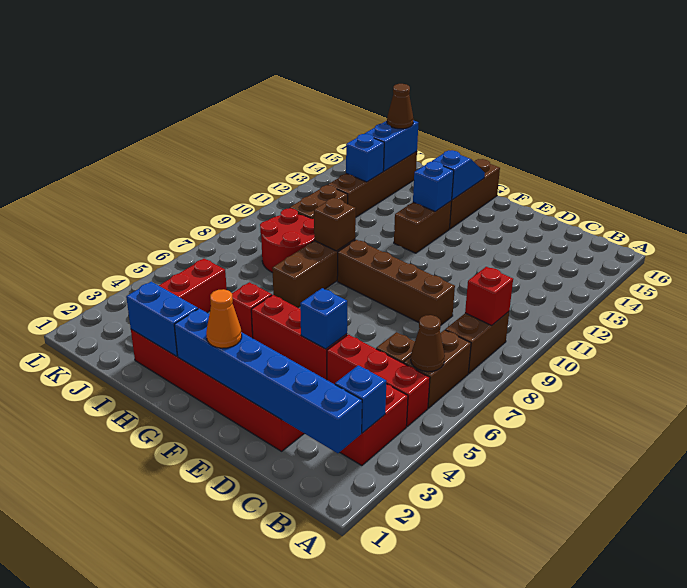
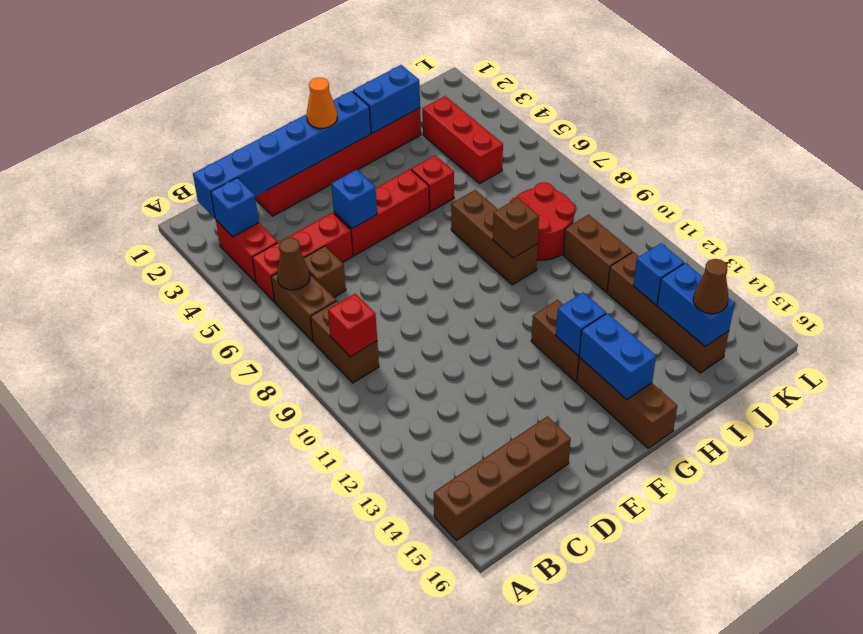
brown 1x4 brick [337,240,455,325] -> brown 1x4 brick moved to [434,416,571,541]
blue 1x2 slope [432,150,485,200] -> blue 1x2 brick [579,313,656,400]

